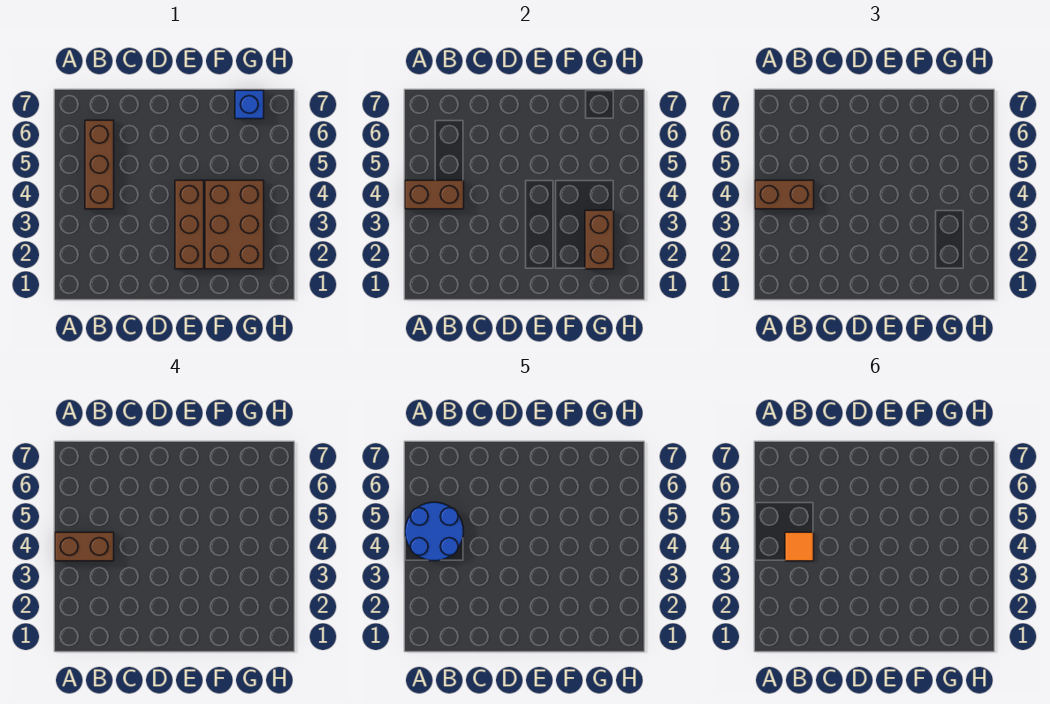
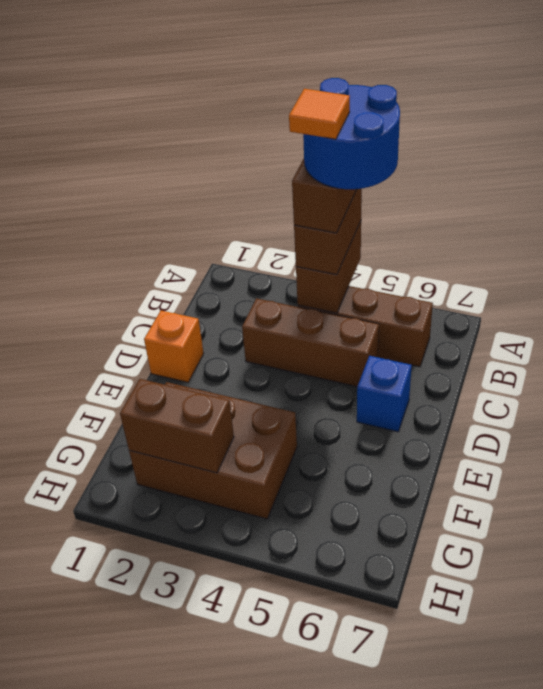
none -> orange 1x1 brick [144,311,204,382]
brown 1x3 brick [175,180,204,269] -> brown 1x3 brick moved to [242,298,379,387]
blue 1x1 brick [235,90,264,119] -> blue 1x1 brick moved to [357,356,412,432]

